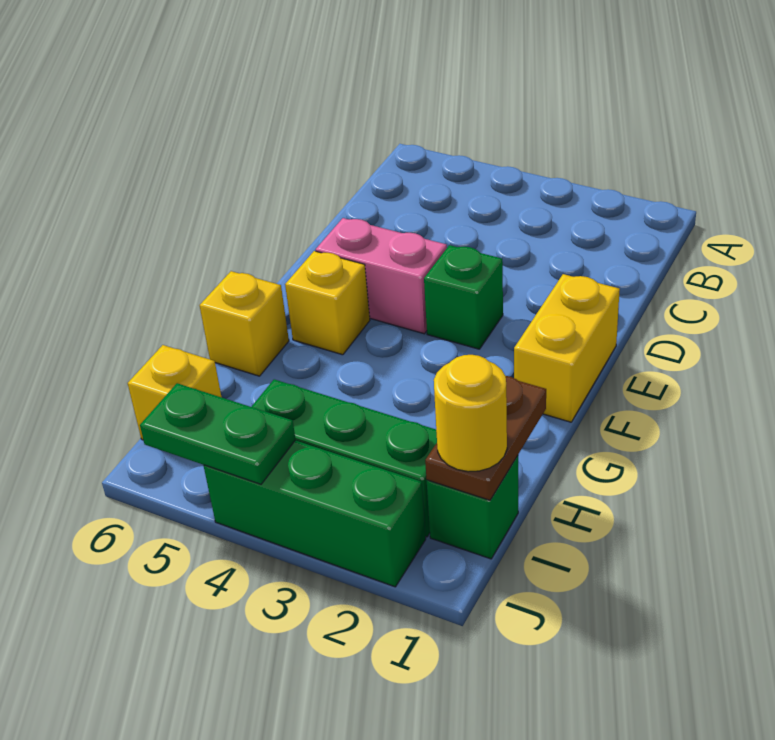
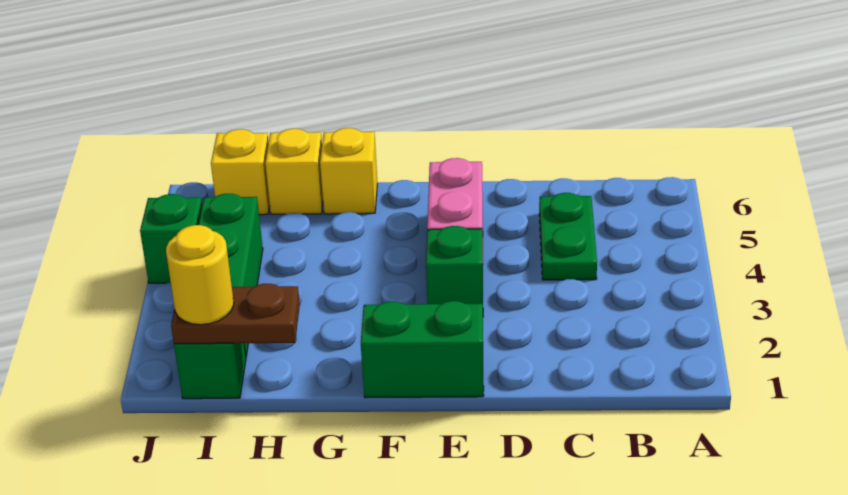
yellow 1x2 brick [514,274,620,422] -> green 1x2 brick [361,301,484,398]
yellow 1x1 brick [285,251,370,355] -> yellow 1x1 brick moved to [265,129,323,214]
green 1x3 brick [204,441,426,587] -> green 1x1 brick [140,194,202,283]
green 1x2 plate [140,383,296,484] -> green 1x2 plate moved to [539,193,597,280]

